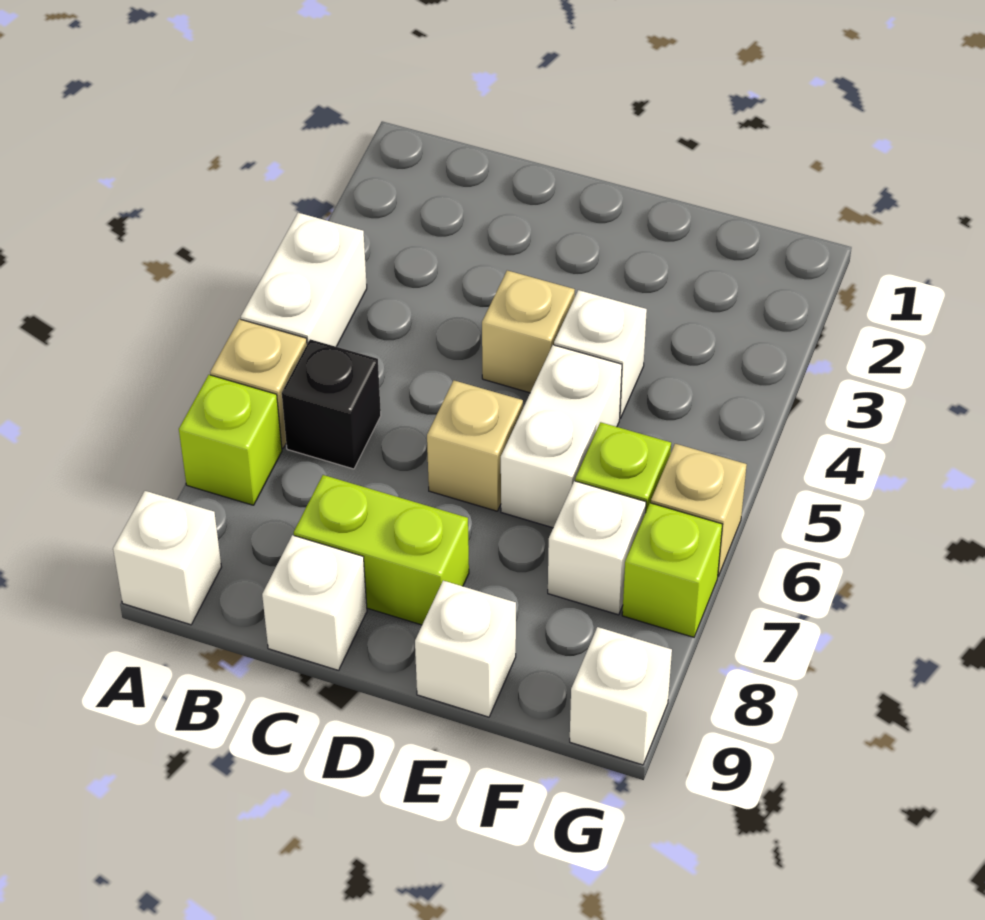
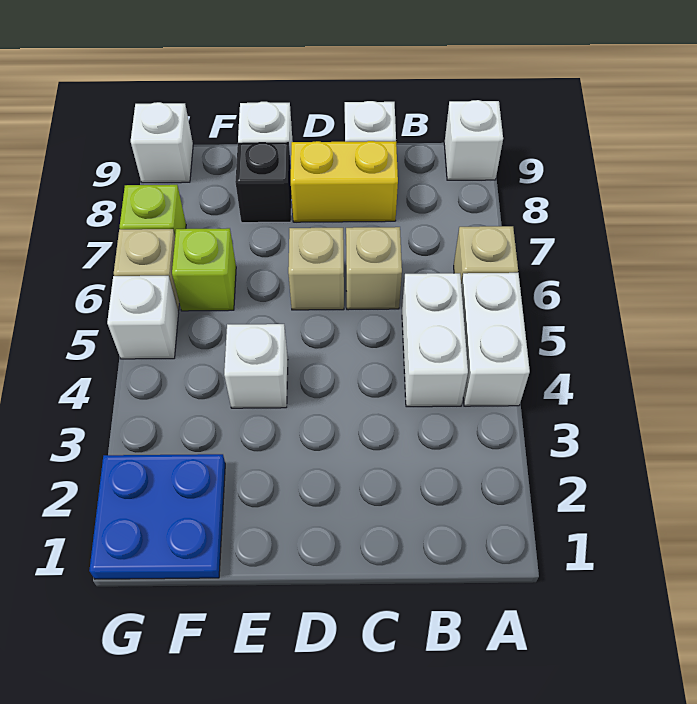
lime 1x1 brick [179,375,282,505] -> none
black 1x1 brick [282,339,381,469] -> black 1x1 brick moved to [235,142,292,223]
lime 1x2 brick [294,475,469,625] -> yellow 1x2 brick [291,141,398,222]
tan 1x1 brick [482,270,575,393] -> tan 1x1 brick moved to [346,227,402,310]
white 1x2 brick [501,345,622,528] -> white 1x2 brick moved to [402,273,468,407]
none -> blue 2x2 plate [89,454,225,579]
white 1x1 brick [548,481,646,615] -> white 1x1 brick moved to [107,276,179,359]

